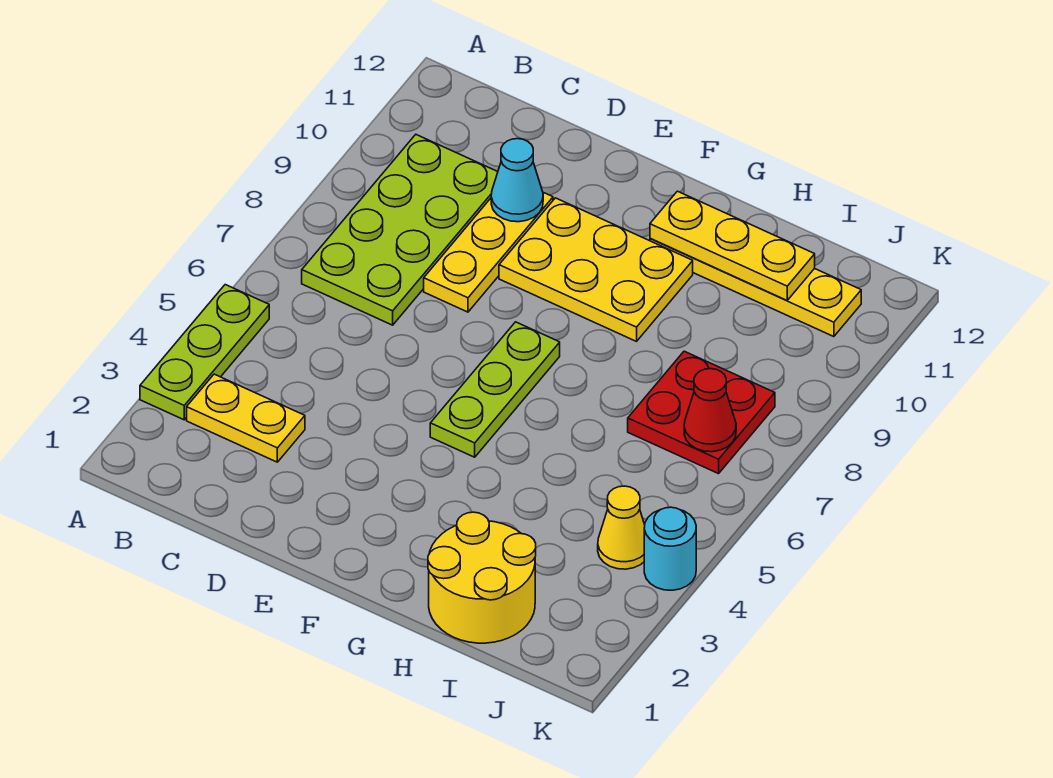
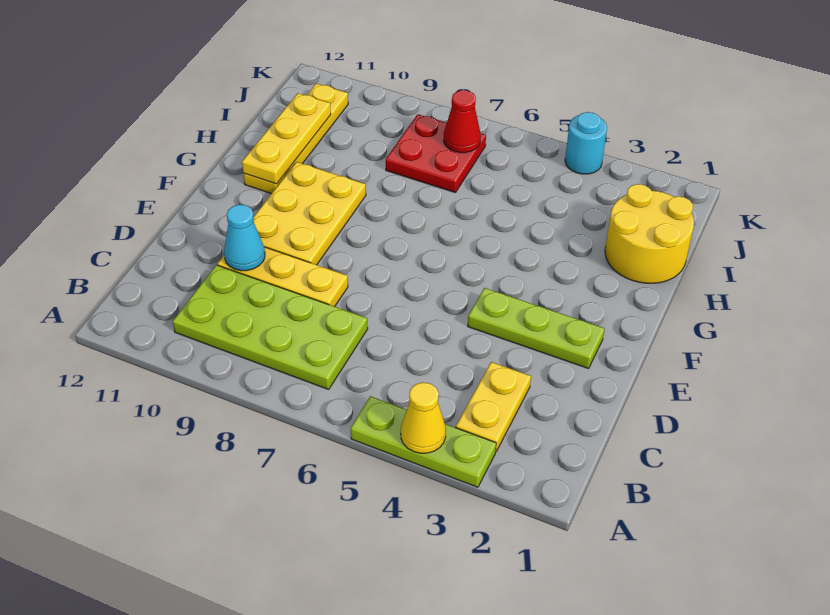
lime 1x3 plate [430,322,560,457] -> lime 1x3 plate moved to [468,288,605,369]
yellow 1x1 cone [598,486,645,569] -> yellow 1x1 cone moved to [401,382,446,453]

